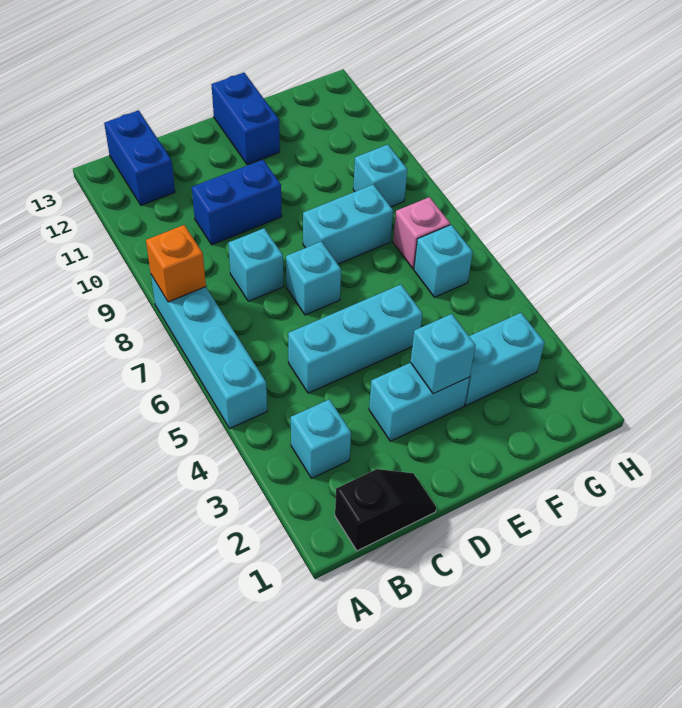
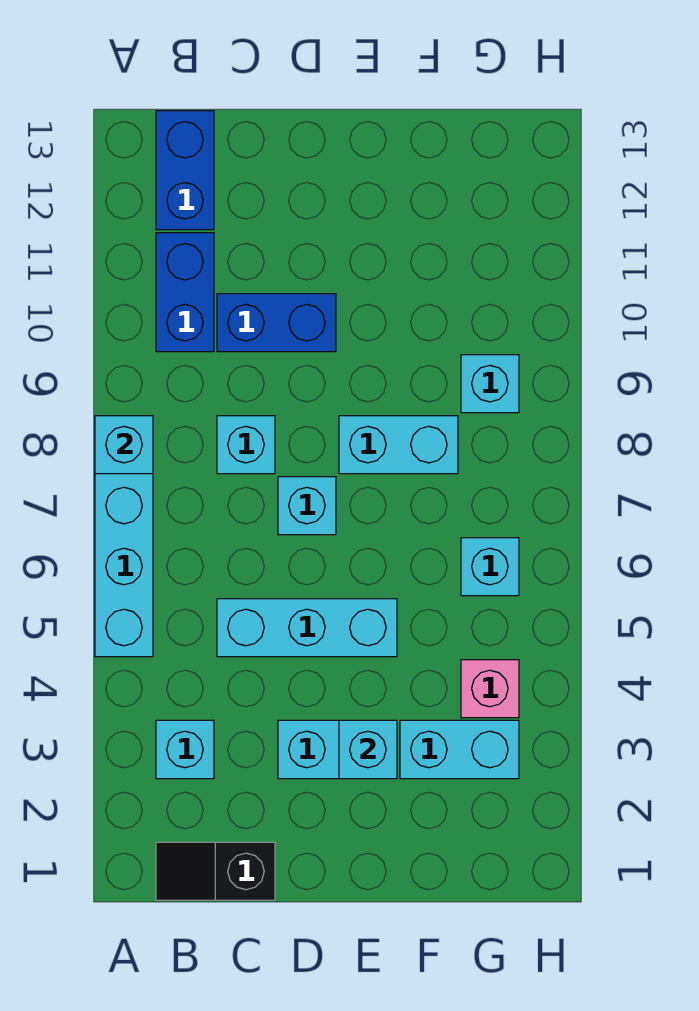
orange 1x1 brick [146,225,206,302] -> cyan 1x1 brick [95,416,153,474]
black 1x2 slope [335,469,436,551] -> black 1x2 slope turned to [156,842,275,900]
blue 1x2 brick [211,73,280,165] -> blue 1x2 brick moved to [156,233,214,352]
pink 1x1 brick [393,197,450,269] -> pink 1x1 brick moved to [461,660,519,718]

